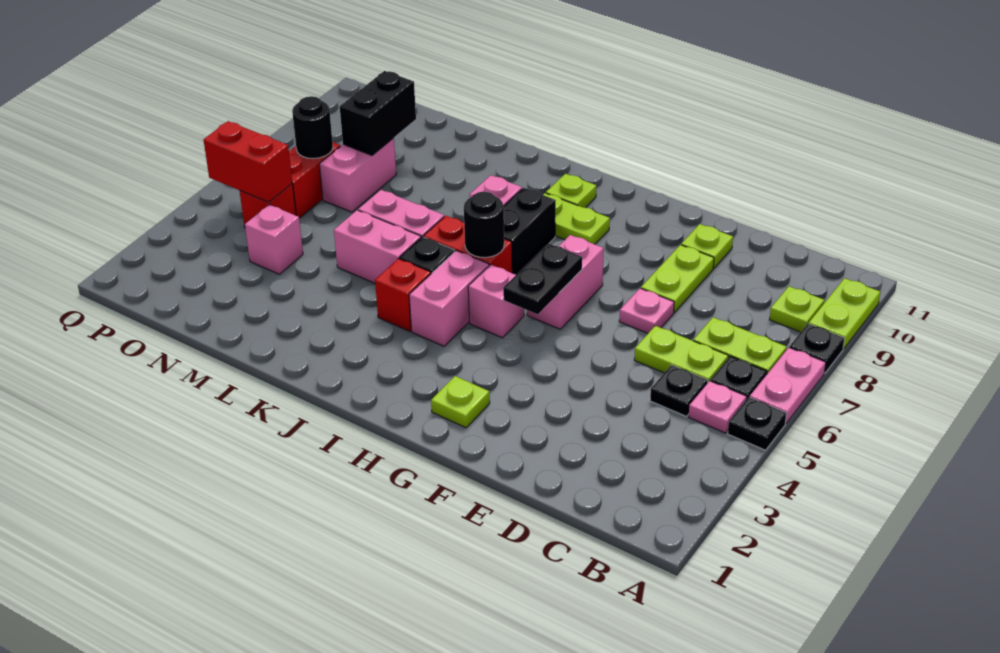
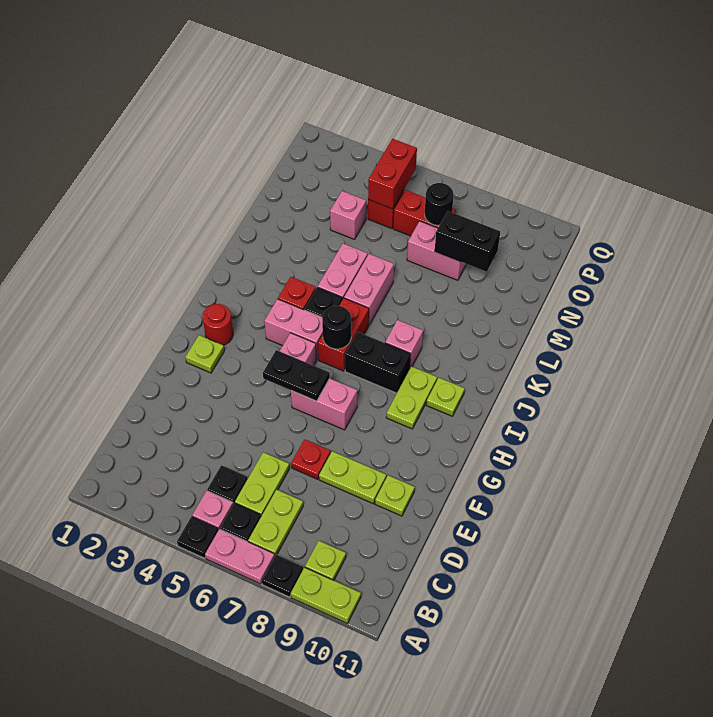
pink 1x1 plate [619,288,674,333] -> red 1x1 plate [291,439,331,479]
none -> red 1x1 round brick [203,304,233,345]

